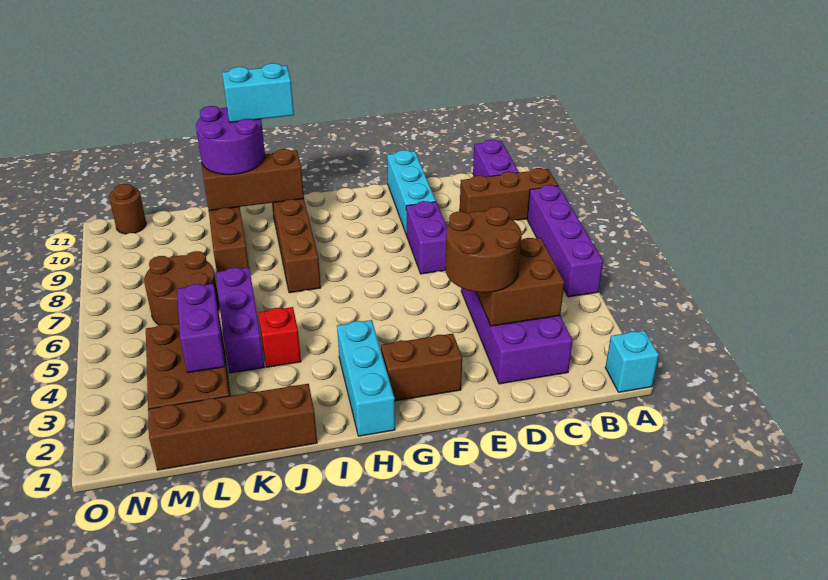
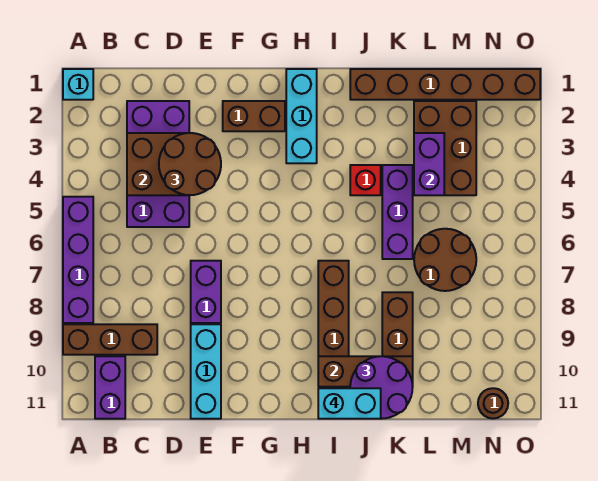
brown 1x4 brick [148,384,317,470] -> brown 1x6 brick [350,69,540,100]

